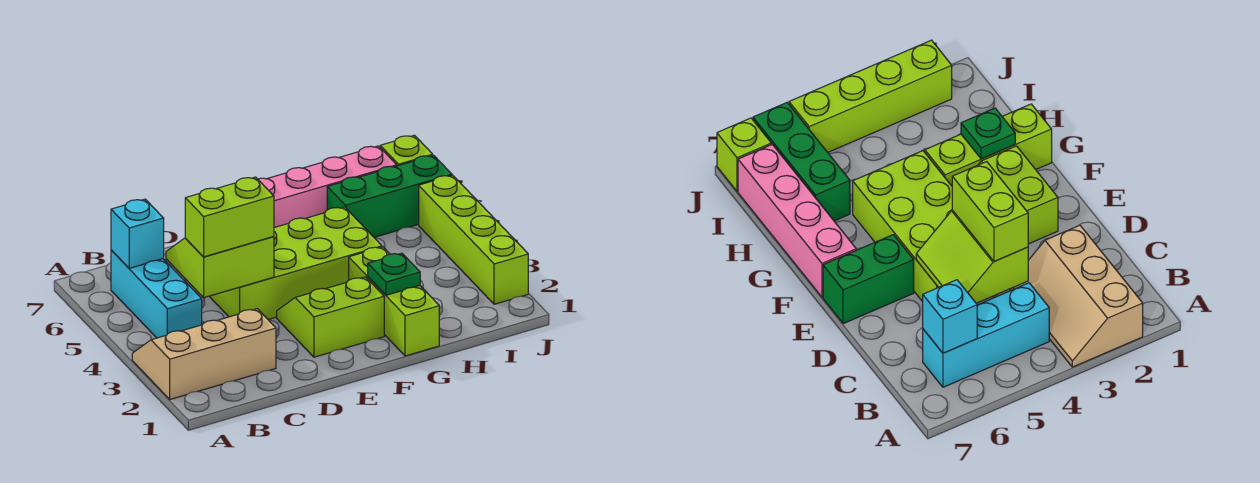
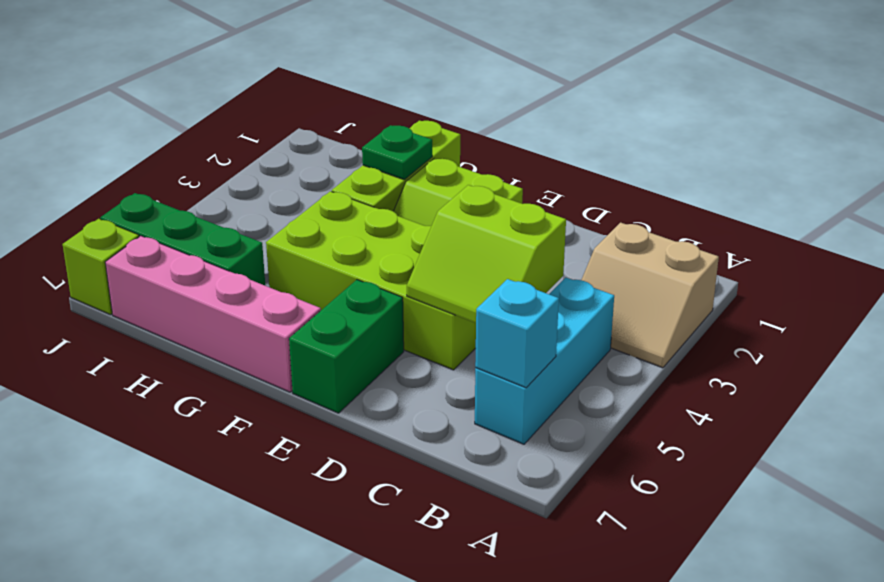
tan 2x3 slope [132,309,276,399] -> tan 2x2 slope [582,223,719,368]
lime 1x2 brick [185,177,274,257] -> none
lime 1x4 brick [419,175,528,304] -> none

